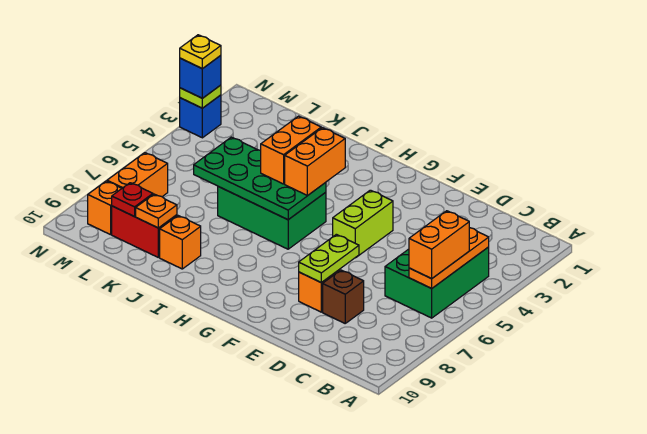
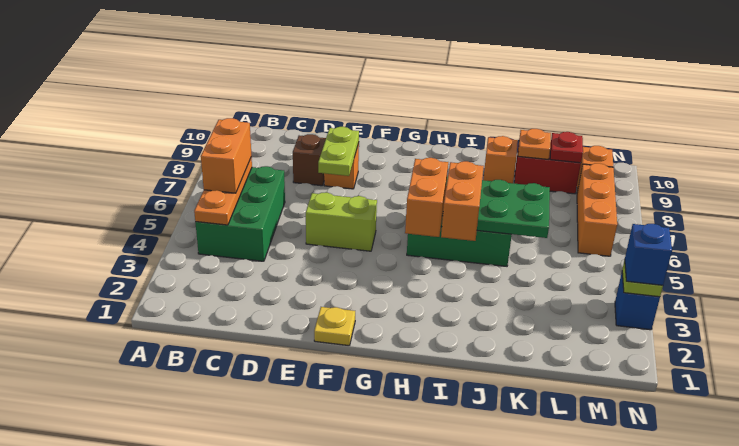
lime 1x2 brick [333,190,393,257] -> lime 1x2 brick turned to [306,192,377,251]
orange 1x2 brick [107,153,168,197] -> orange 1x3 brick [577,163,617,256]
yellow 1x1 plate [180,35,221,69] -> yellow 1x1 plate moved to [314,307,355,346]

